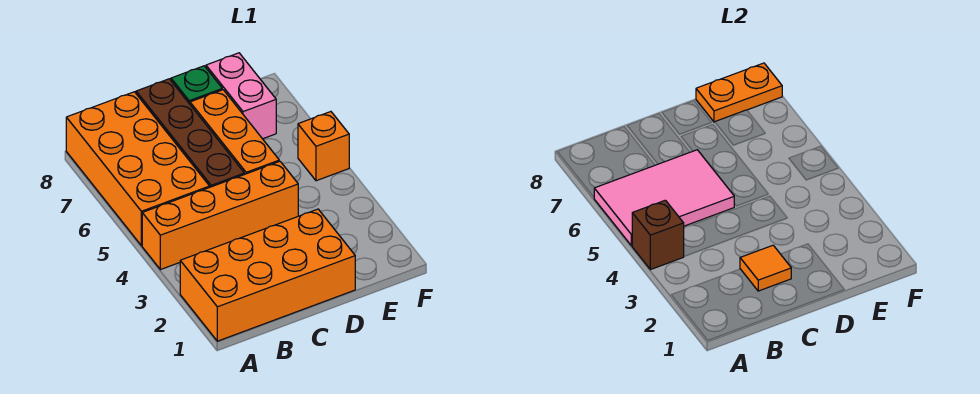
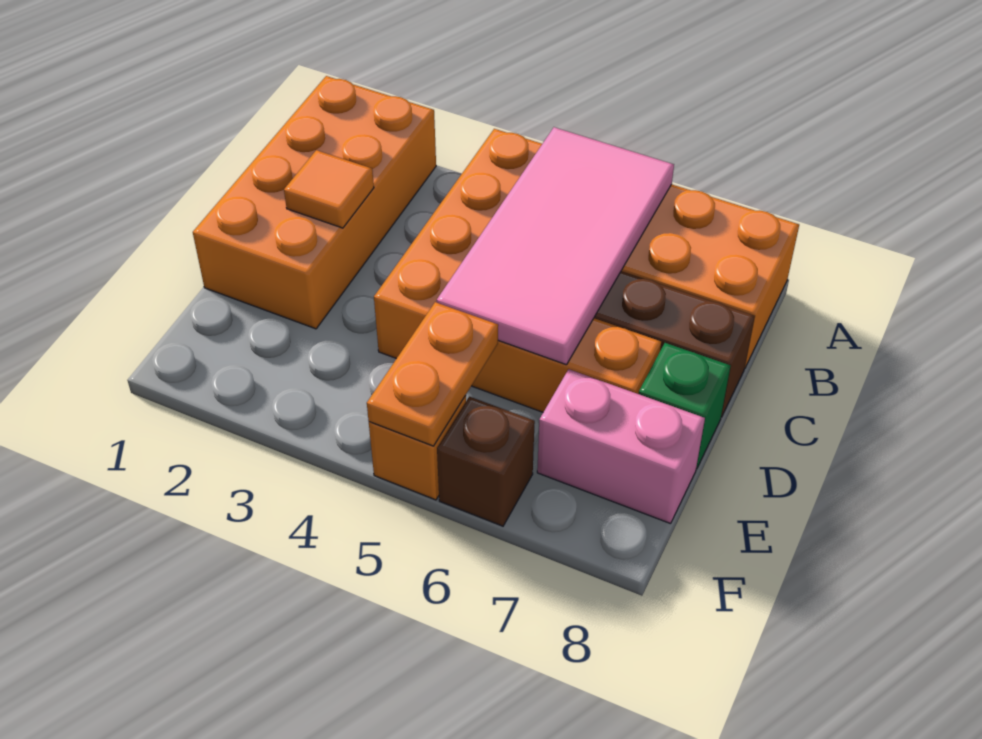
brown 1x1 brick [632,200,684,270] -> brown 1x1 brick moved to [437,397,535,526]
pink 2x3 tile [594,150,734,246] -> pink 2x4 tile [437,127,674,365]
orange 1x2 plate [696,63,782,122] -> orange 1x2 plate moved to [367,302,498,446]

